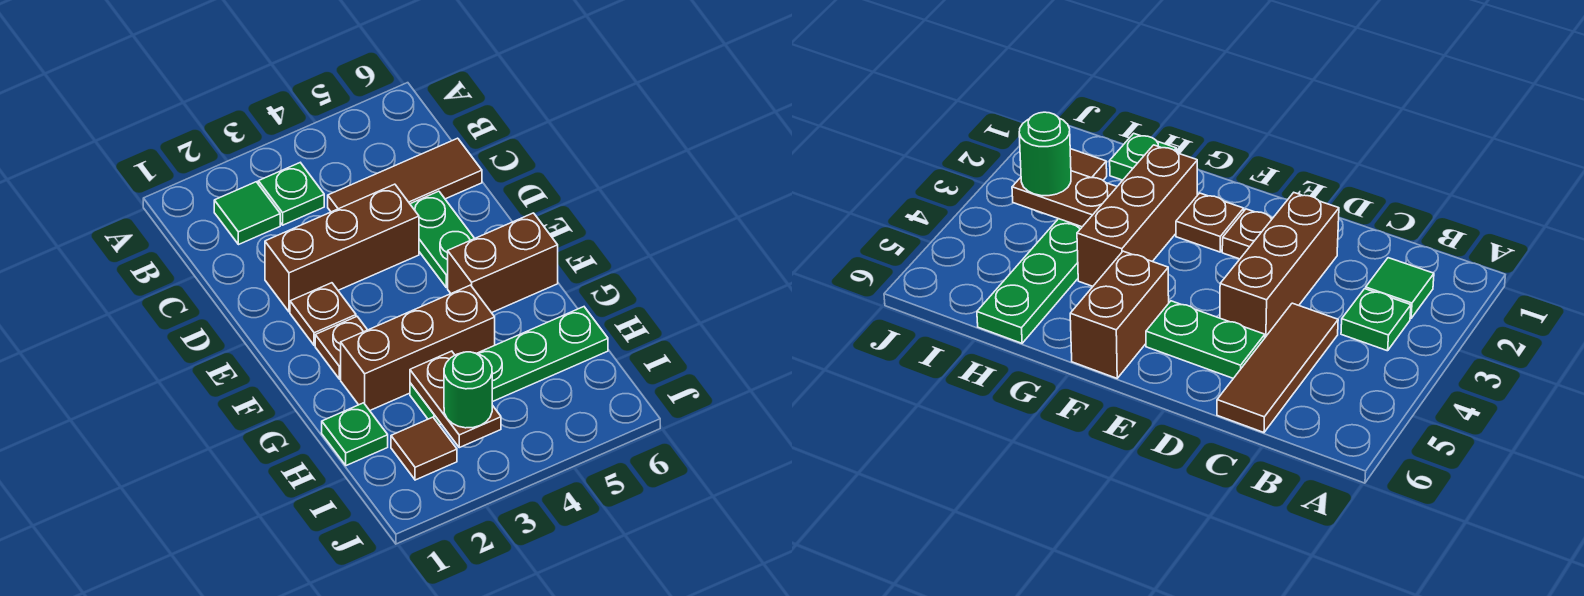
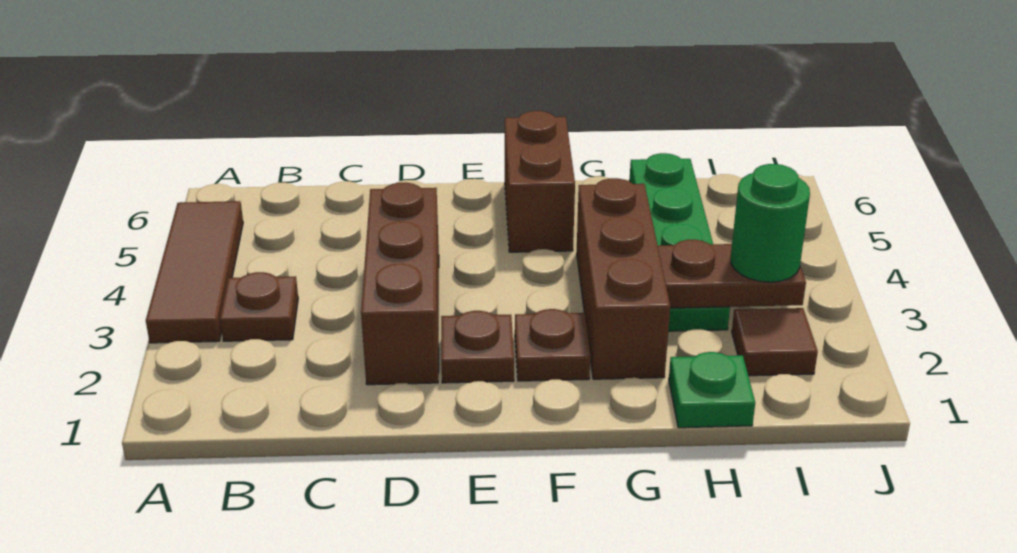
green 1x1 tile [214,182,280,245] -> none
green 1x1 plate [258,163,324,225] -> brown 1x1 plate [220,272,298,341]
brown 1x3 tile [328,138,482,212] -> brown 1x3 tile moved to [146,201,243,343]
green 1x2 plate [410,191,475,288] -> none

